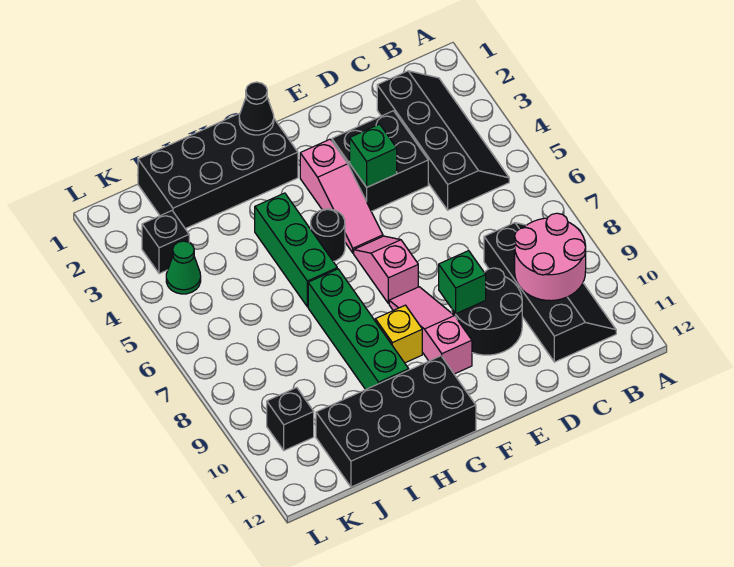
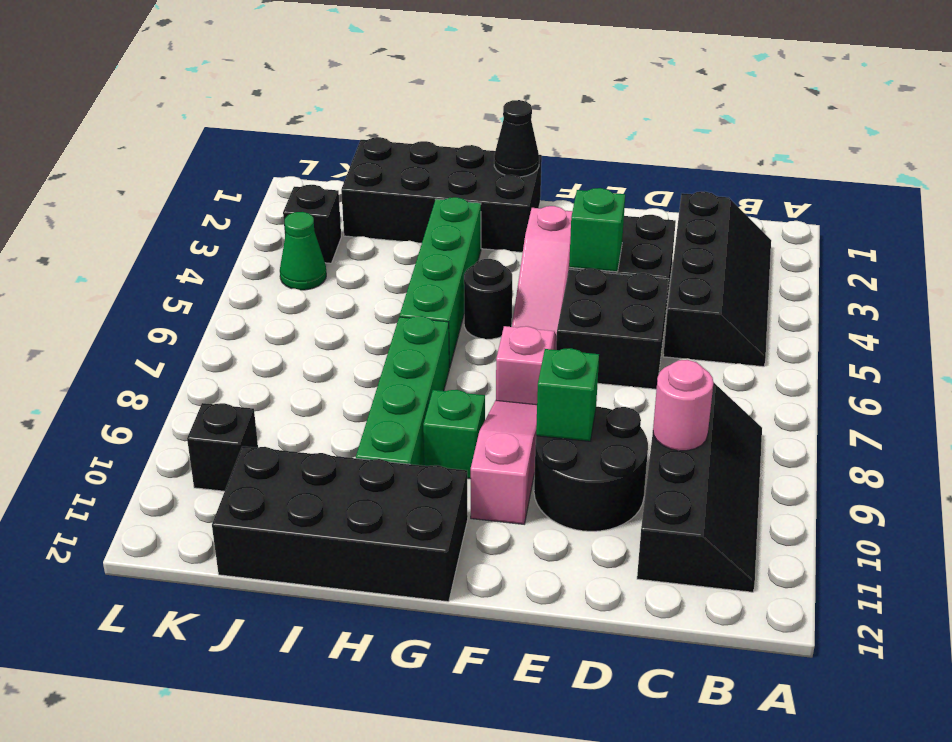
pink 2x2 round brick [515,213,586,301] -> pink 1x1 round brick [653,360,713,451]
none -> black 2x2 brick [556,268,669,389]
yellow 1x1 brick [375,305,422,363] -> green 1x1 brick [423,390,485,479]
green 1x3 brick [255,193,337,307] -> green 1x4 brick [400,197,481,368]

